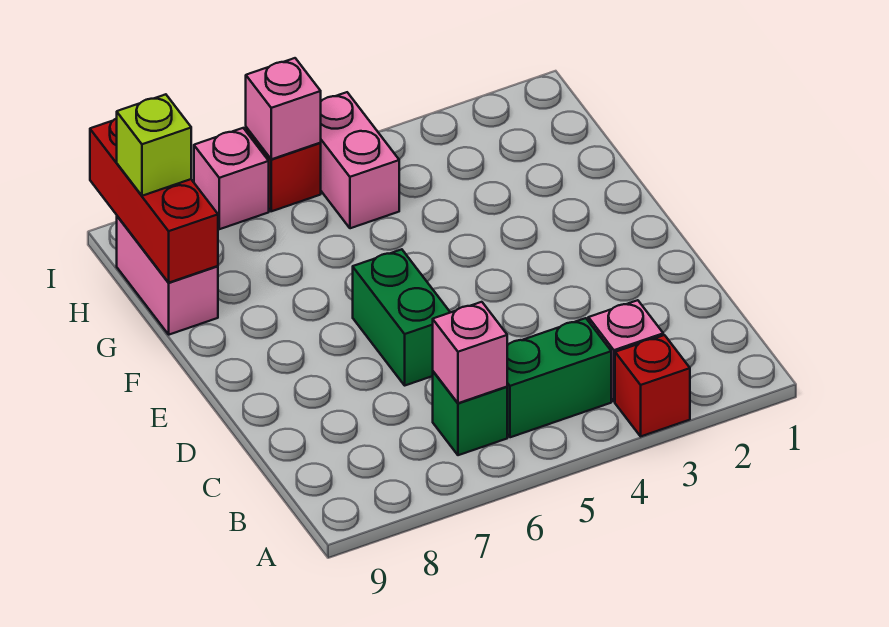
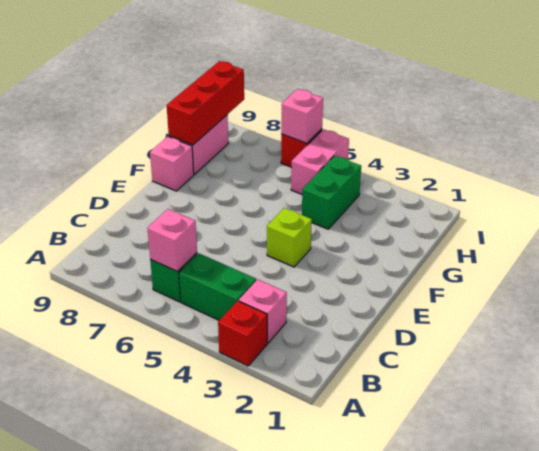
green 1x2 brick [353,249,450,385] -> green 1x2 brick moved to [302,156,361,229]
lime 1x1 brick [117,94,191,196] -> lime 1x1 brick moved to [267,208,312,267]
pink 1x1 brick [194,128,269,229] -> pink 1x1 brick moved to [150,137,194,191]

